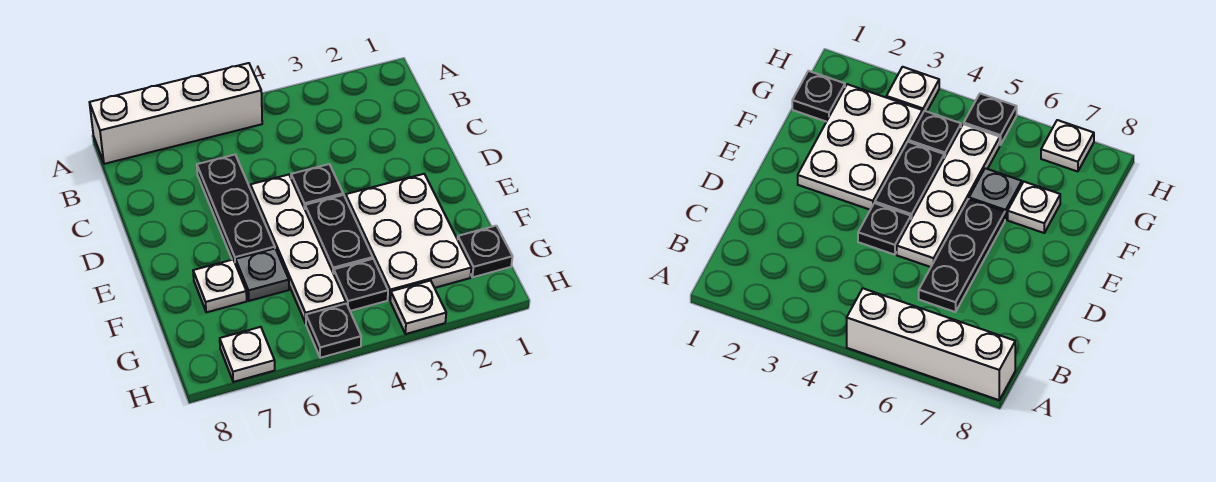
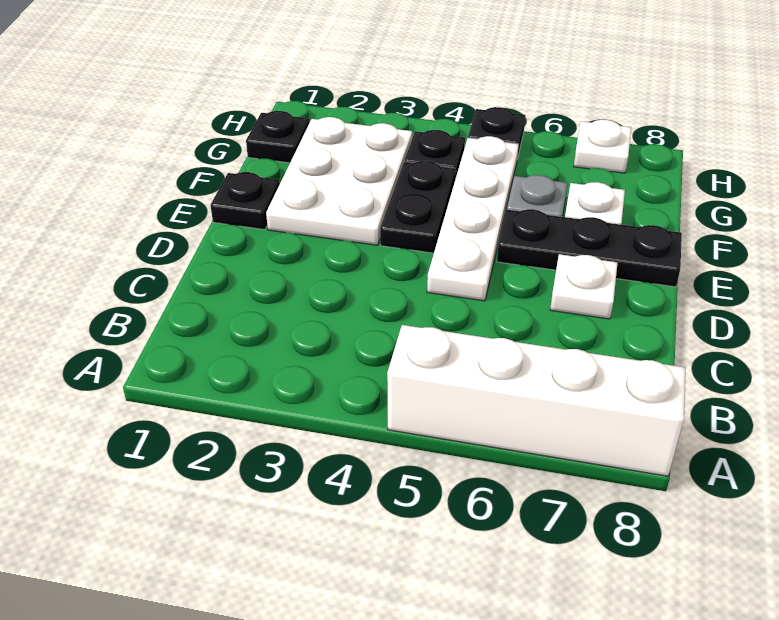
black 1x3 plate [197,155,275,264] -> black 1x3 plate turned to [497,209,682,287]
black 1x1 plate [291,164,343,209] -> black 1x1 plate moved to [211,172,280,230]
white 1x1 plate [390,280,446,334] -> white 1x1 plate moved to [550,254,617,319]

